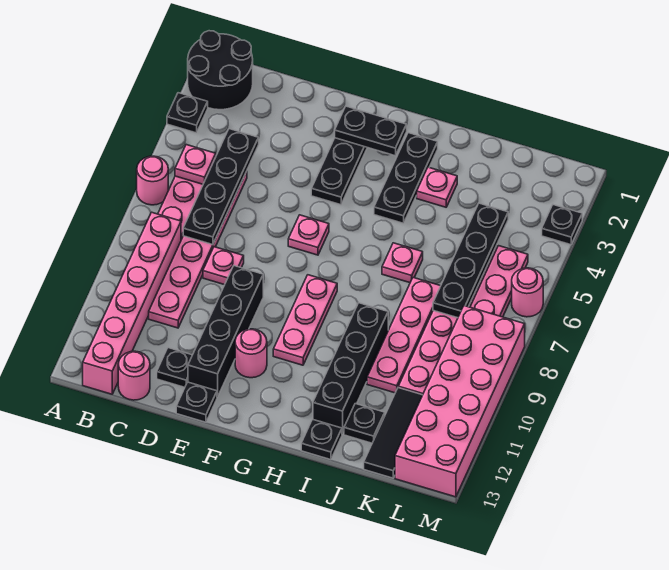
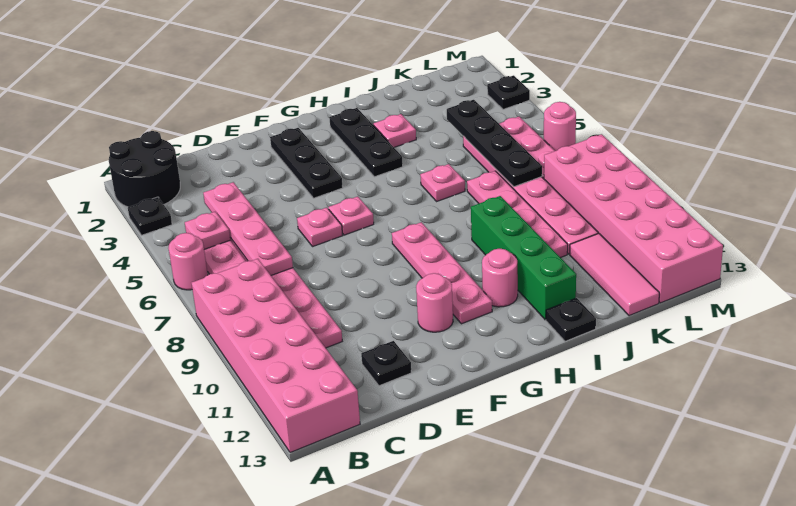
pink 1x6 brick [83,212,181,394] -> pink 2x6 brick [192,259,360,453]
black 1x4 plate [183,129,259,245] -> pink 1x4 plate [203,182,293,275]
pink 1x1 round brick [118,351,150,400] -> pink 1x1 round brick moved to [482,249,518,307]
pink 1x1 plate [203,247,244,285] -> pink 1x1 plate moved to [297,208,343,247]
black 1x4 brick [188,266,263,397] -> none
black 1x1 plate [176,382,217,422] -> none
black 1x2 plate [335,106,407,156] -> none
pink 1x3 plate [273,275,337,365] -> pink 1x4 plate [392,222,492,324]
black 1x4 brick [313,303,388,434] -> green 1x4 brick [471,196,576,320]
black 1x1 plate [344,404,385,443] -> none
black 1x3 tile [364,388,422,478] -> pink 1x3 tile [570,233,659,316]

